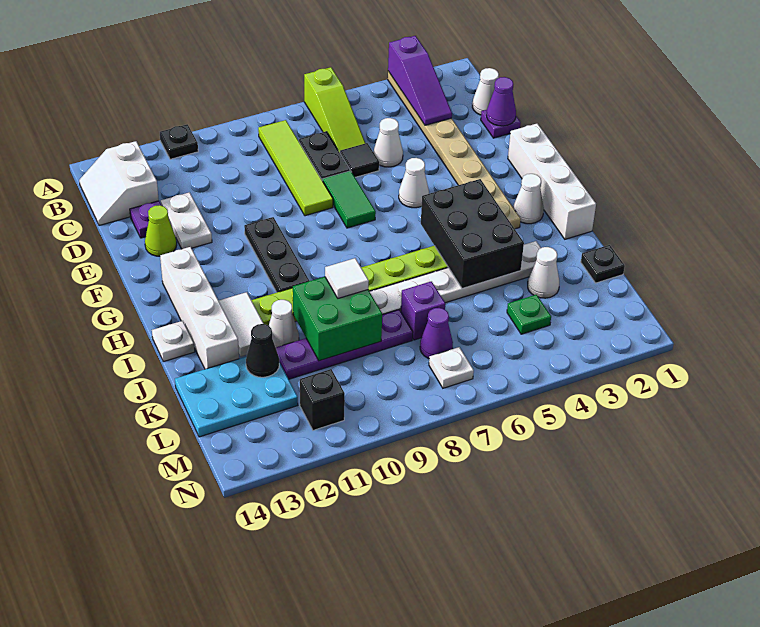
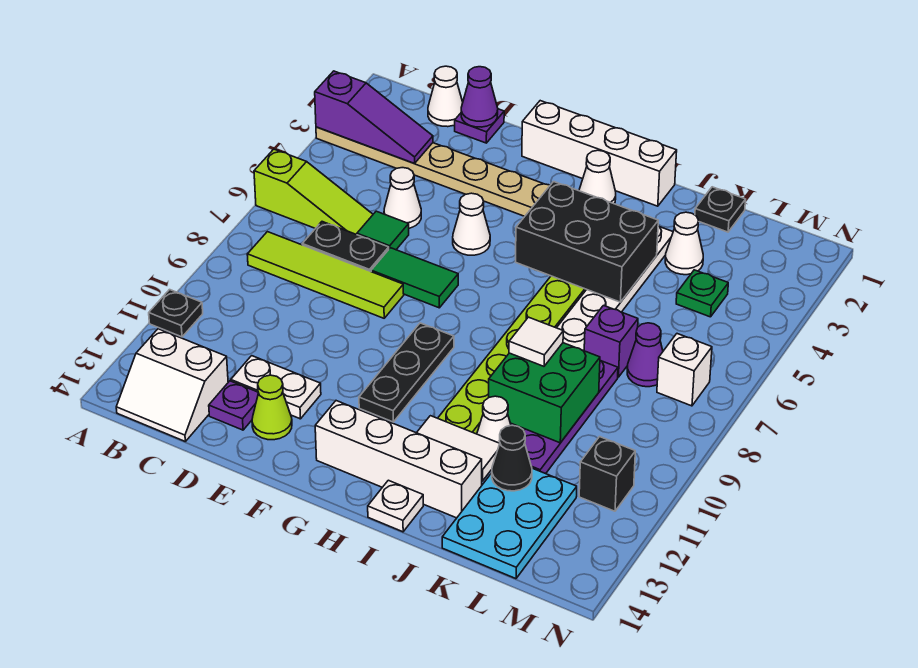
black 1x1 tile [340,143,379,177] -> green 1x1 tile [357,211,409,250]
black 1x3 plate [244,217,309,292] -> black 1x3 plate turned to [359,323,454,422]
white 1x1 plate [429,347,474,388] -> white 1x1 brick [657,334,712,406]

